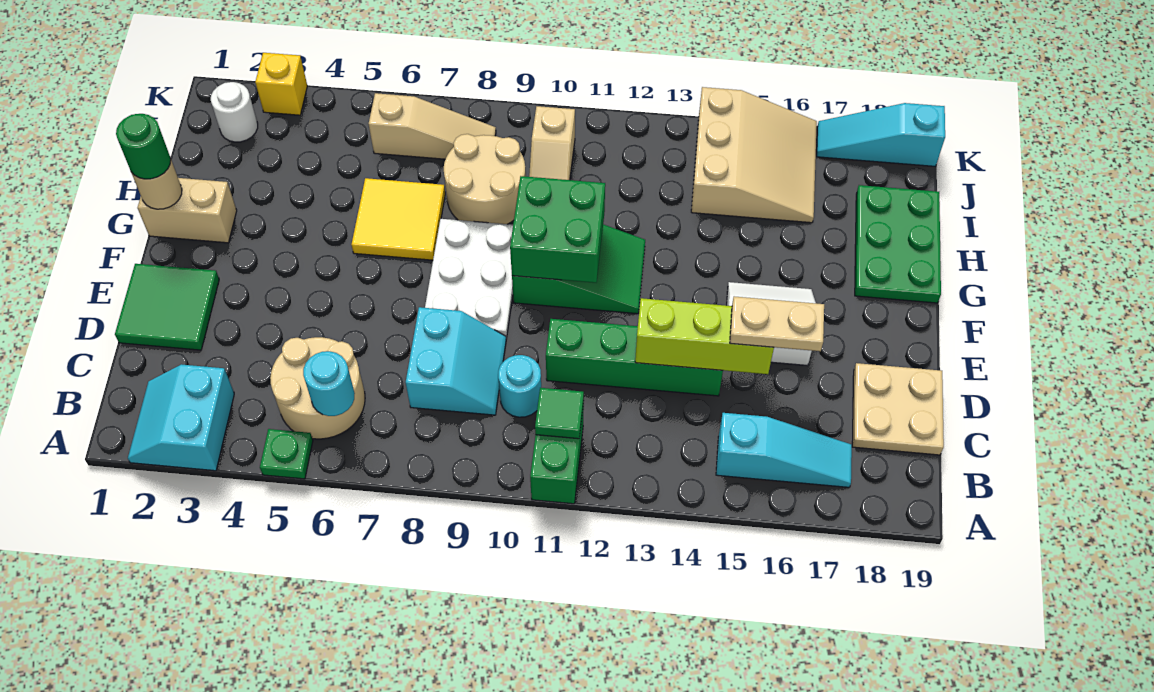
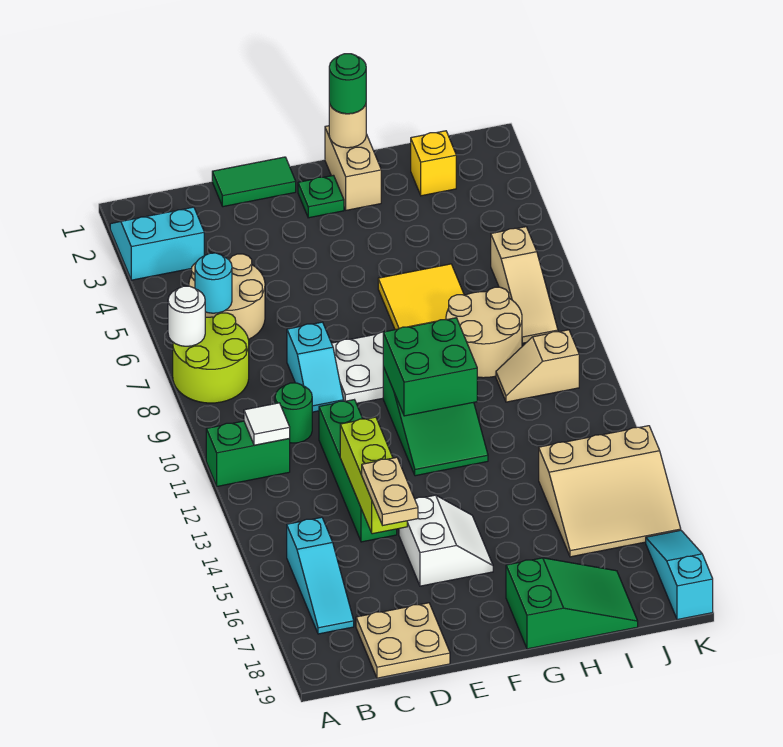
green 1x1 plate [260,429,313,479] -> green 1x1 plate moved to [298,175,344,218]
none -> lime 2x2 round brick [173,313,249,403]
green 1x1 tile [535,388,584,439] -> white 1x1 tile [244,403,290,445]
cyan 2x2 slope [406,307,506,415] -> cyan 1x2 slope [287,322,344,412]
cyan 1x1 round brick [498,355,541,417] -> green 1x1 round brick [275,383,312,443]
green 2x2 tile [115,264,219,350] -> green 1x2 tile [212,157,296,207]
green 2x3 plate [855,185,941,303] -> green 2x3 slope [506,558,638,649]
white 1x1 round brick [211,82,258,142] -> white 1x1 round brick moved to [168,286,205,346]
yellow 1x1 brick [255,53,307,115] -> yellow 1x1 brick moved to [411,131,456,196]

